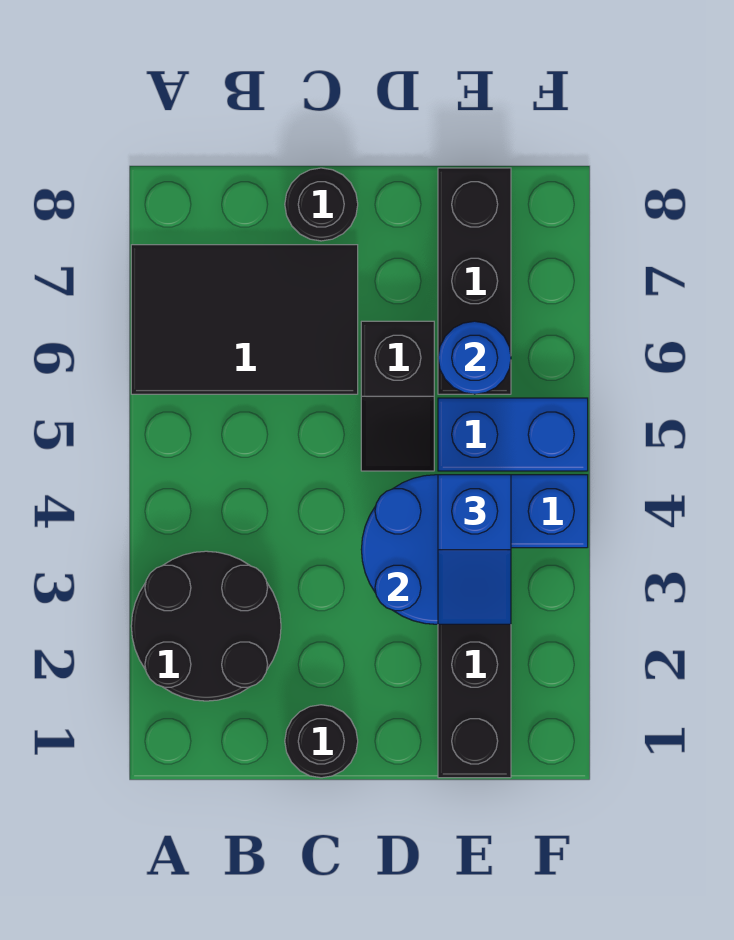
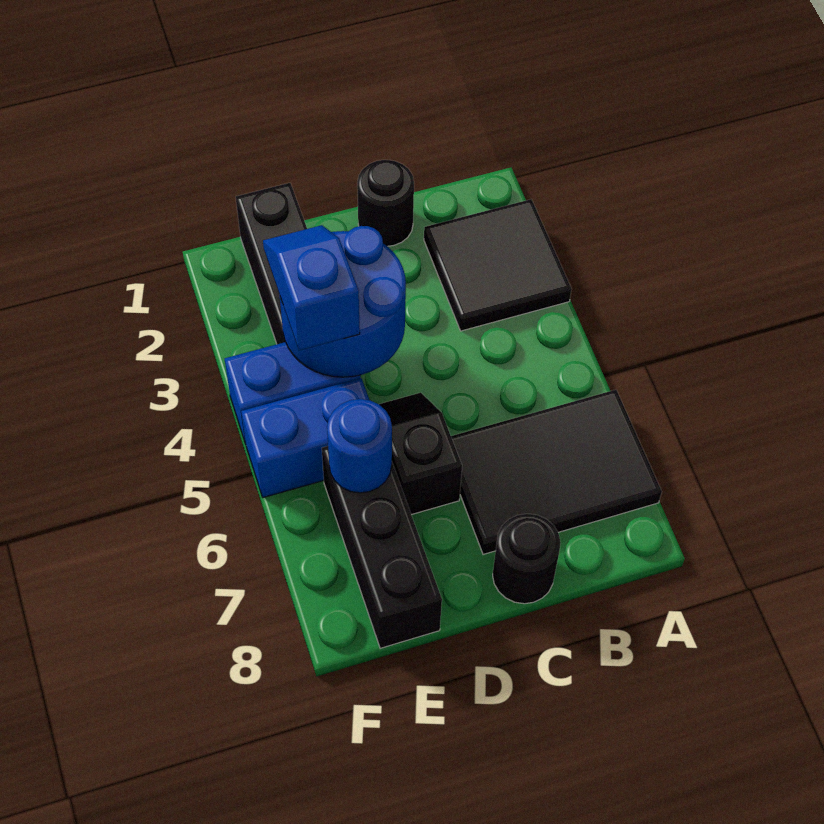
black 2x2 round brick [131,551,281,701] -> black 2x2 tile [424,199,572,331]

